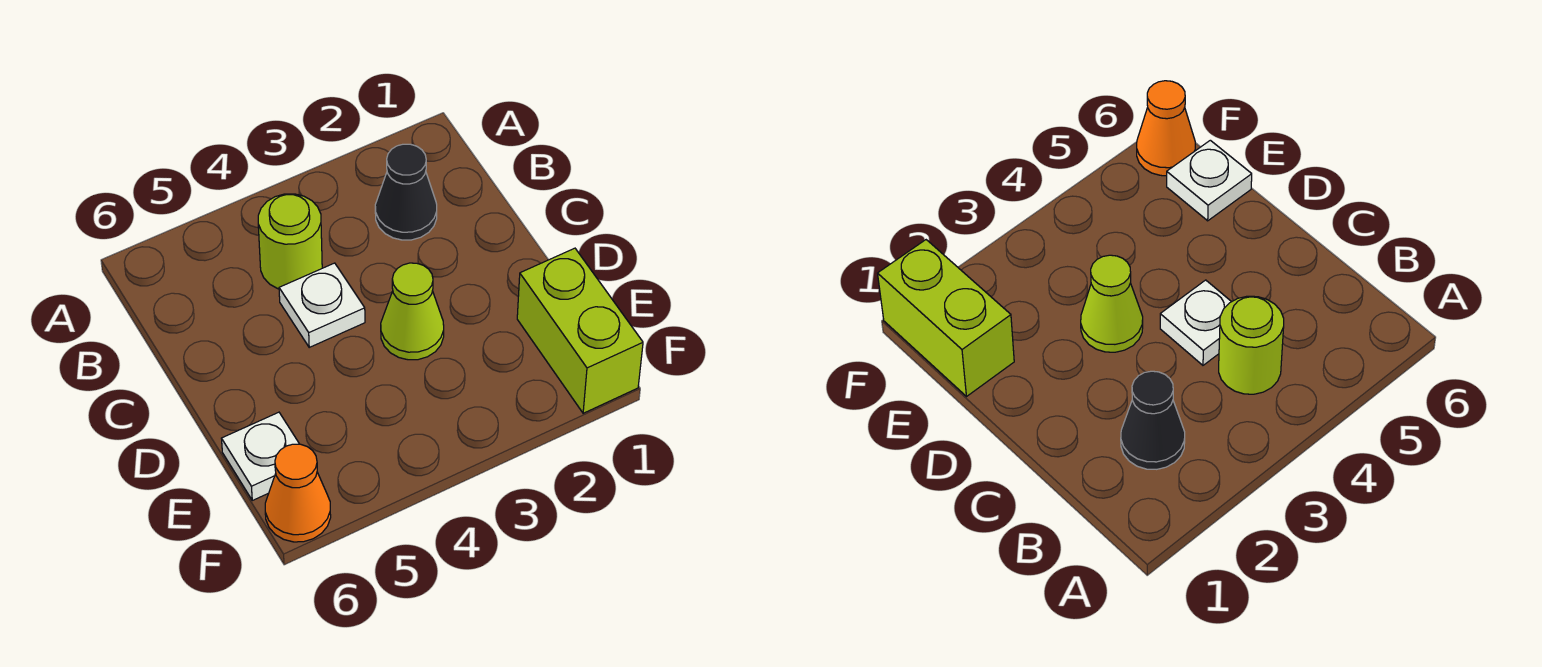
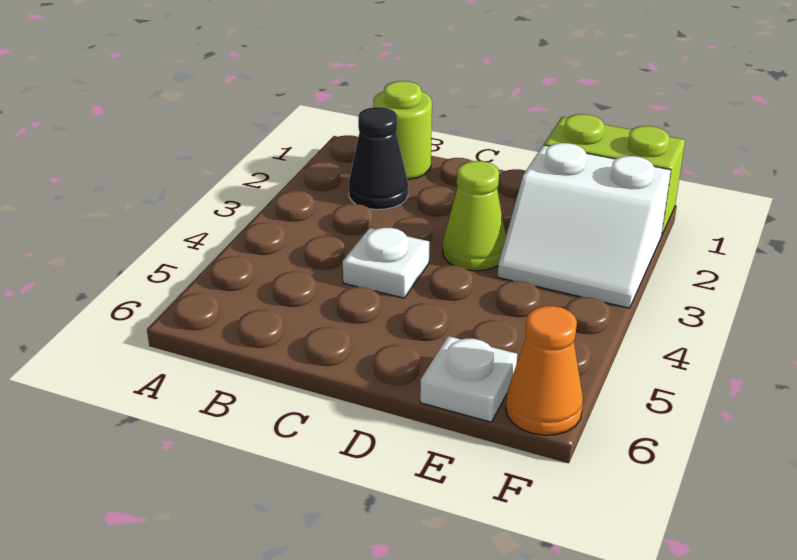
lime 1x1 round brick [258,194,322,289] -> lime 1x1 round brick moved to [373,81,432,180]
none -> white 2x2 slope [498,143,671,308]

